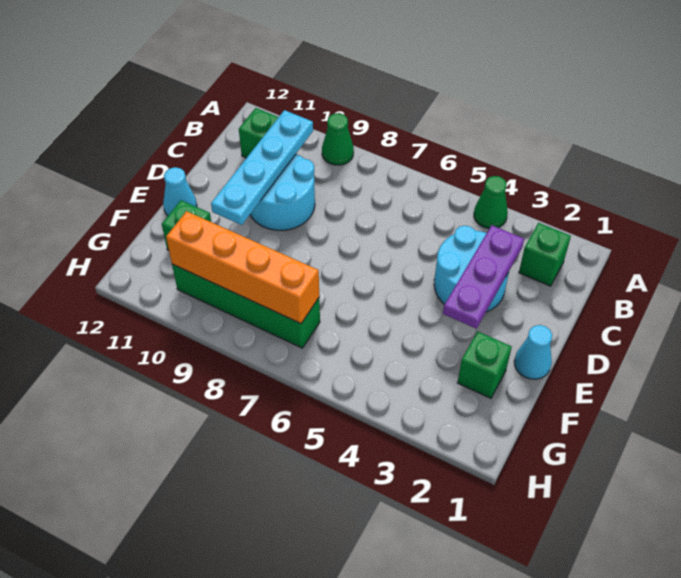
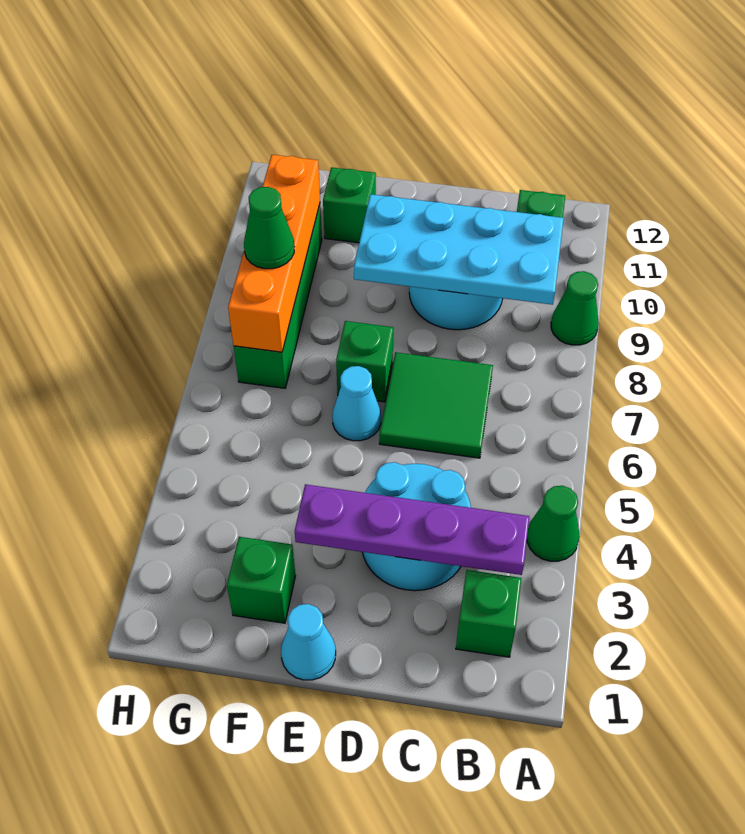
cyan 1x4 plate [211,110,313,225] -> cyan 2x4 plate [354,194,564,305]
purple 1x3 plate [443,225,524,329] -> purple 1x4 plate [295,484,529,575]
none -> green 2x2 tile [379,352,493,458]
none -> green 1x1 brick [336,321,393,402]
cyan 1x1 cone [163,167,197,216] -> cyan 1x1 cone moved to [332,366,381,441]
none -> green 1x1 cone [244,187,294,269]

